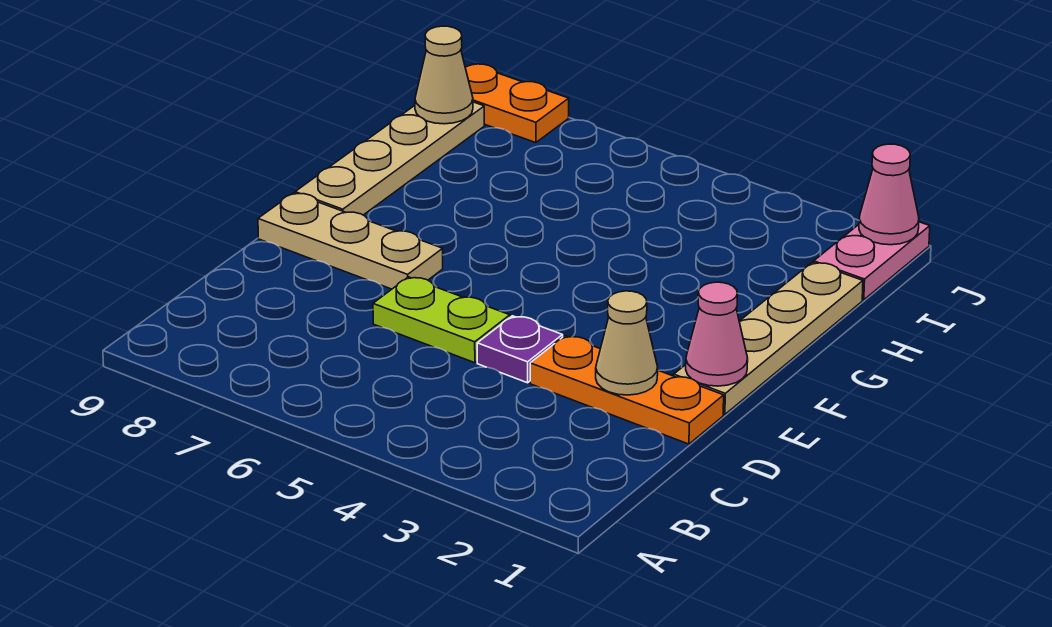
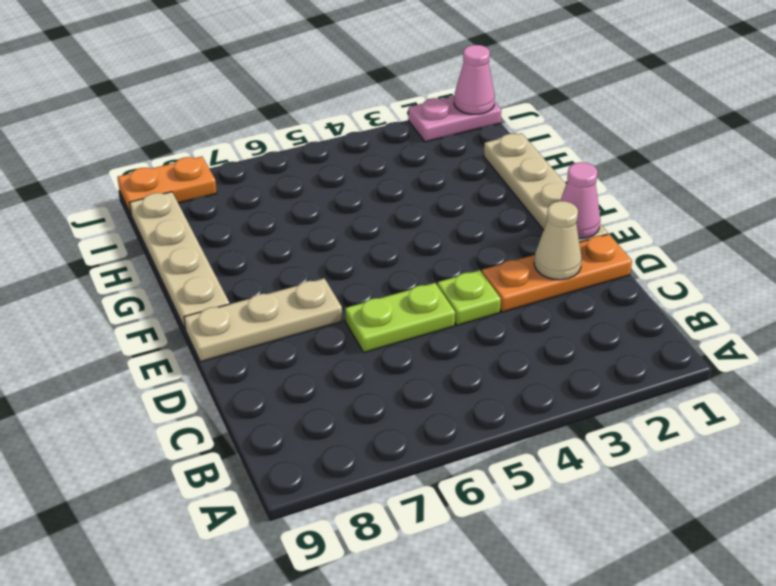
purple 1x1 plate [477,316,563,383] -> lime 1x1 plate [437,270,501,325]
pink 1x2 plate [814,222,930,300] -> pink 1x2 plate turned to [408,96,501,142]
tan 1x1 cone [415,26,473,124] -> none

